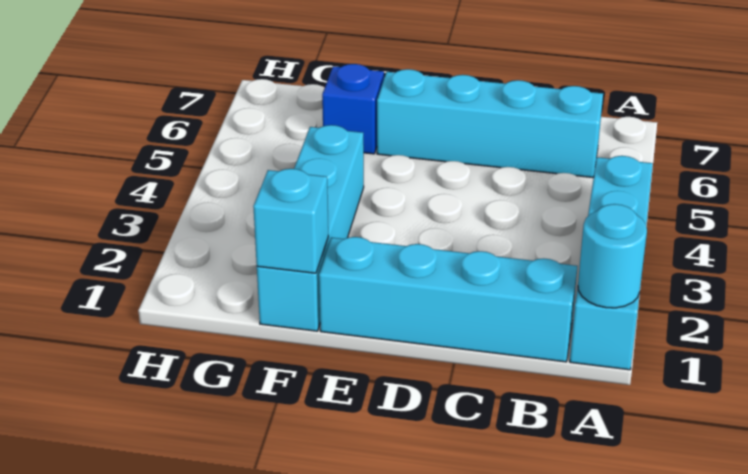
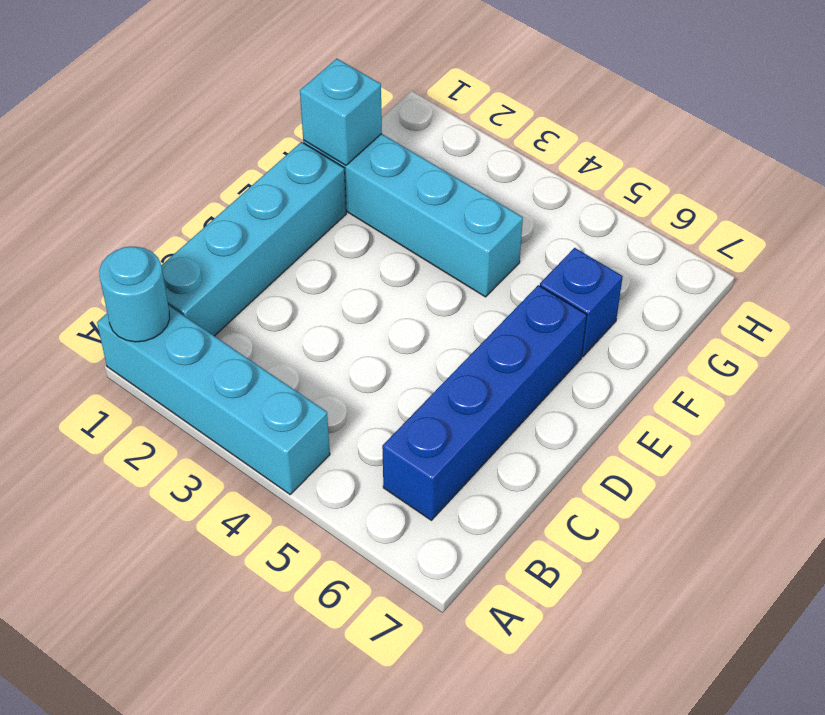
cyan 1x4 brick [377,69,603,178] -> blue 1x4 brick [382,285,587,520]

